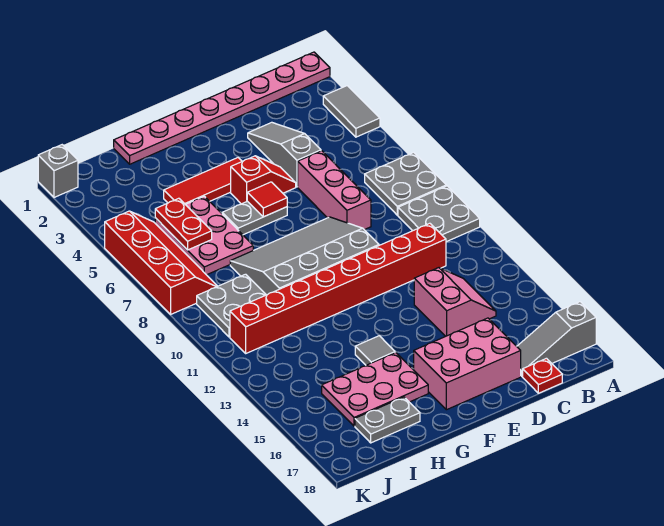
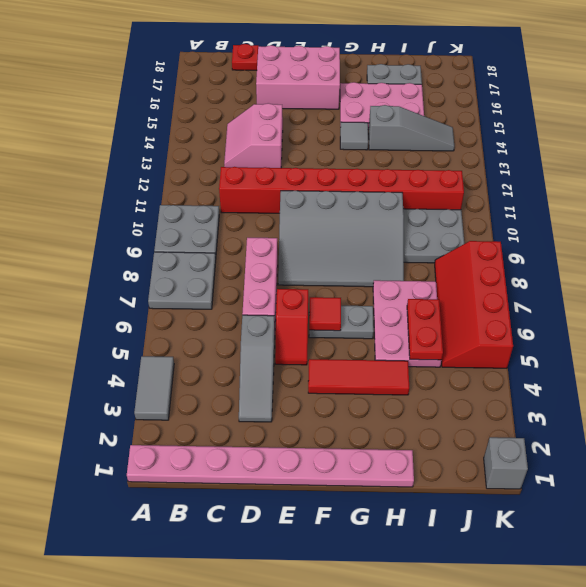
grey 1x3 slope [517,302,596,376] -> grey 1x3 slope moved to [369,105,454,151]
red 1x2 slope [231,156,296,204] -> red 1x2 slope turned to [275,289,308,365]

